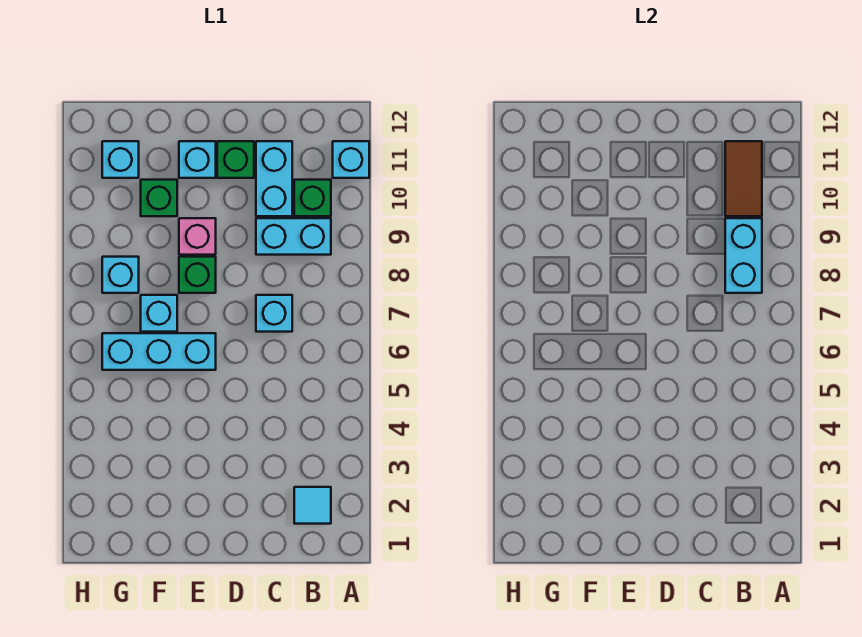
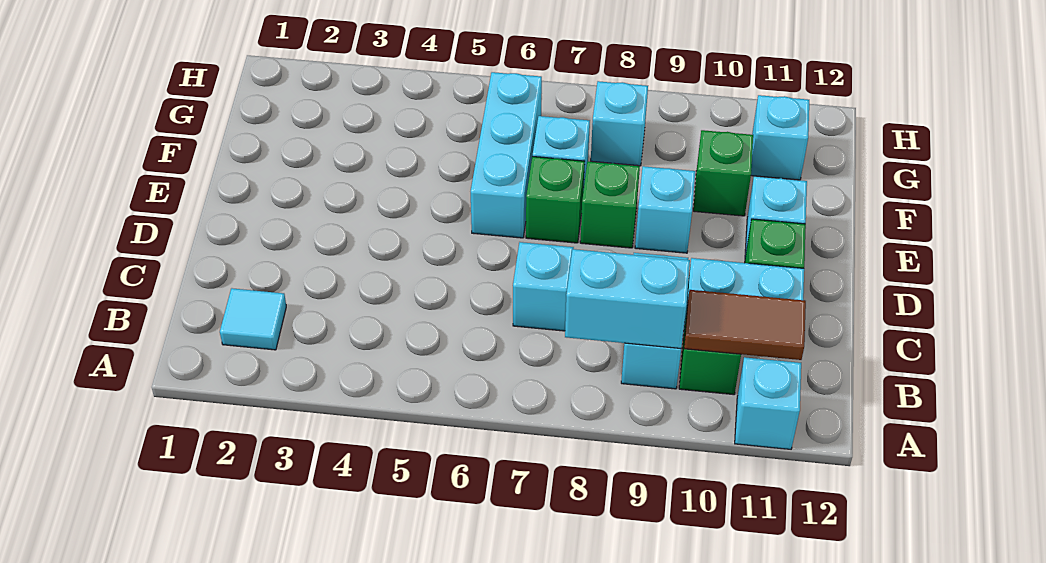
none -> green 1x1 brick [526,157,585,243]
pink 1x1 brick [179,218,216,255] -> cyan 1x1 brick [635,166,695,253]

